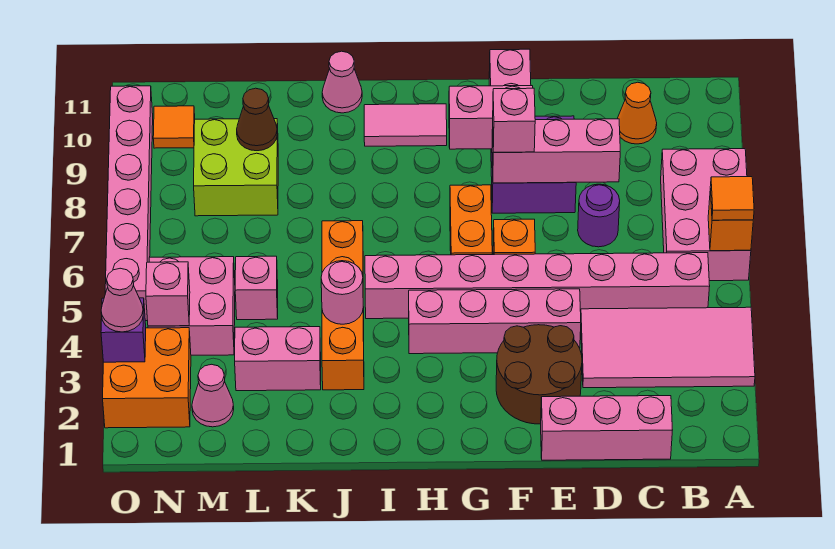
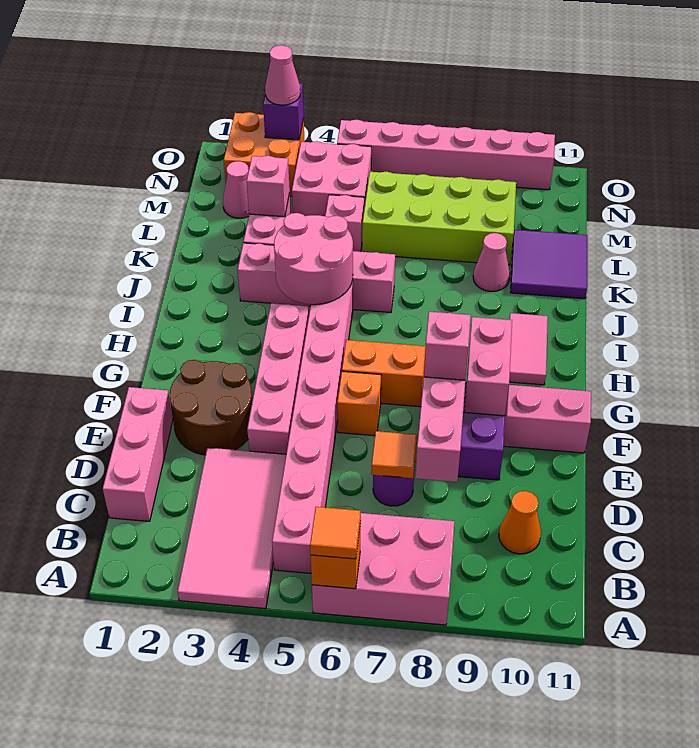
orange 1x4 brick [322,221,364,390] -> pink 1x4 brick [238,243,395,312]
pink 1x1 round brick [321,261,363,324] -> pink 2x2 round brick [274,213,353,305]
pink 1x1 cone [322,51,362,113] -> pink 1x1 cone moved to [473,233,510,291]
none -> purple 2x2 tile [510,230,587,299]
lime 2x2 brick [194,119,278,216] -> lime 2x4 brick [362,172,516,265]
brown 1x1 cone [237,88,277,151] -> none
pink 1x1 brick [146,262,190,326] -> pink 1x1 brick moved to [247,156,290,217]
orange 1x1 tile [153,106,195,148] -> orange 1x1 tile moved to [371,431,417,478]

